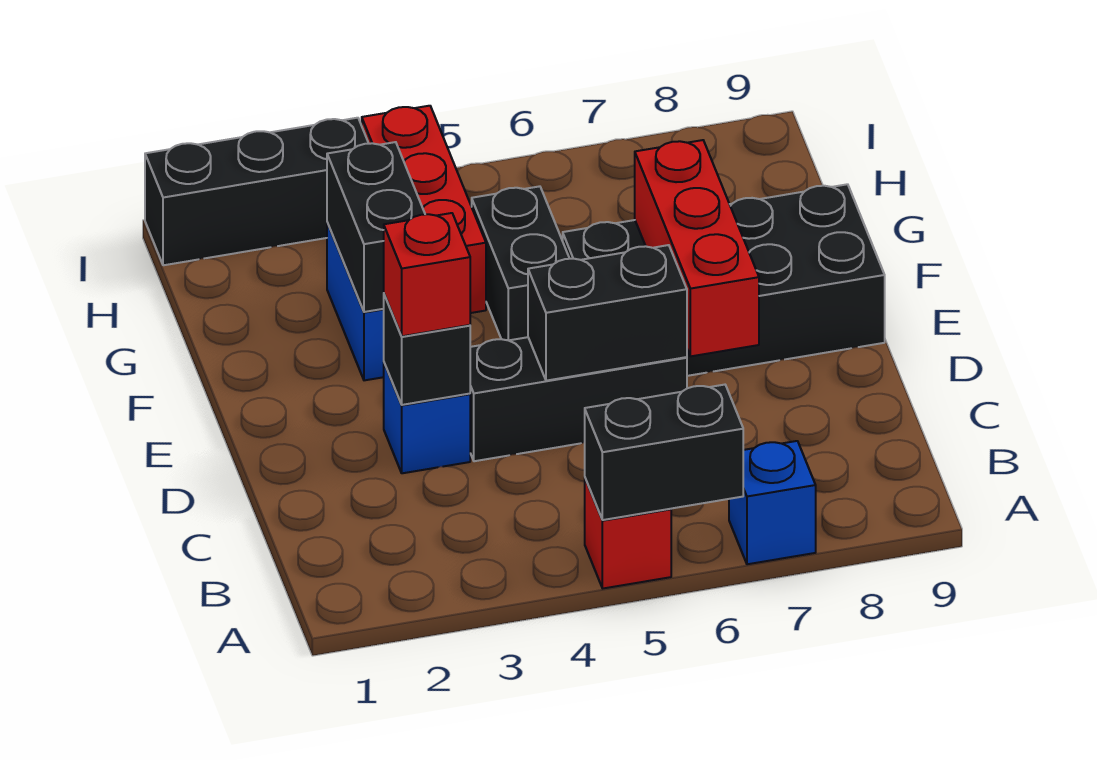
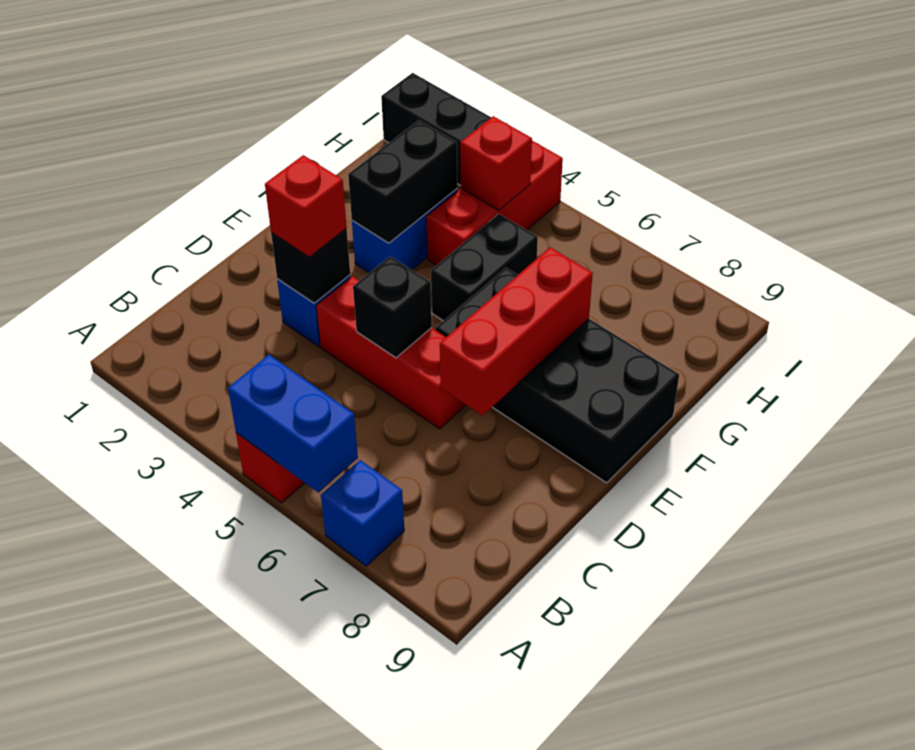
black 1x2 brick [585,385,743,520] -> blue 1x2 brick [228,355,358,493]
black 1x3 brick [470,337,687,461] -> red 1x3 brick [316,276,466,429]
black 1x2 brick [528,245,687,381] -> black 1x1 brick [353,256,432,358]
none -> red 1x1 brick [460,116,532,210]

